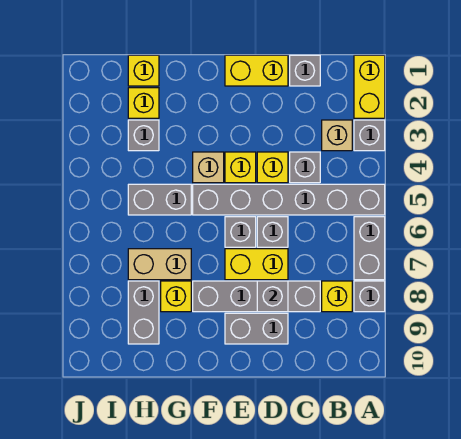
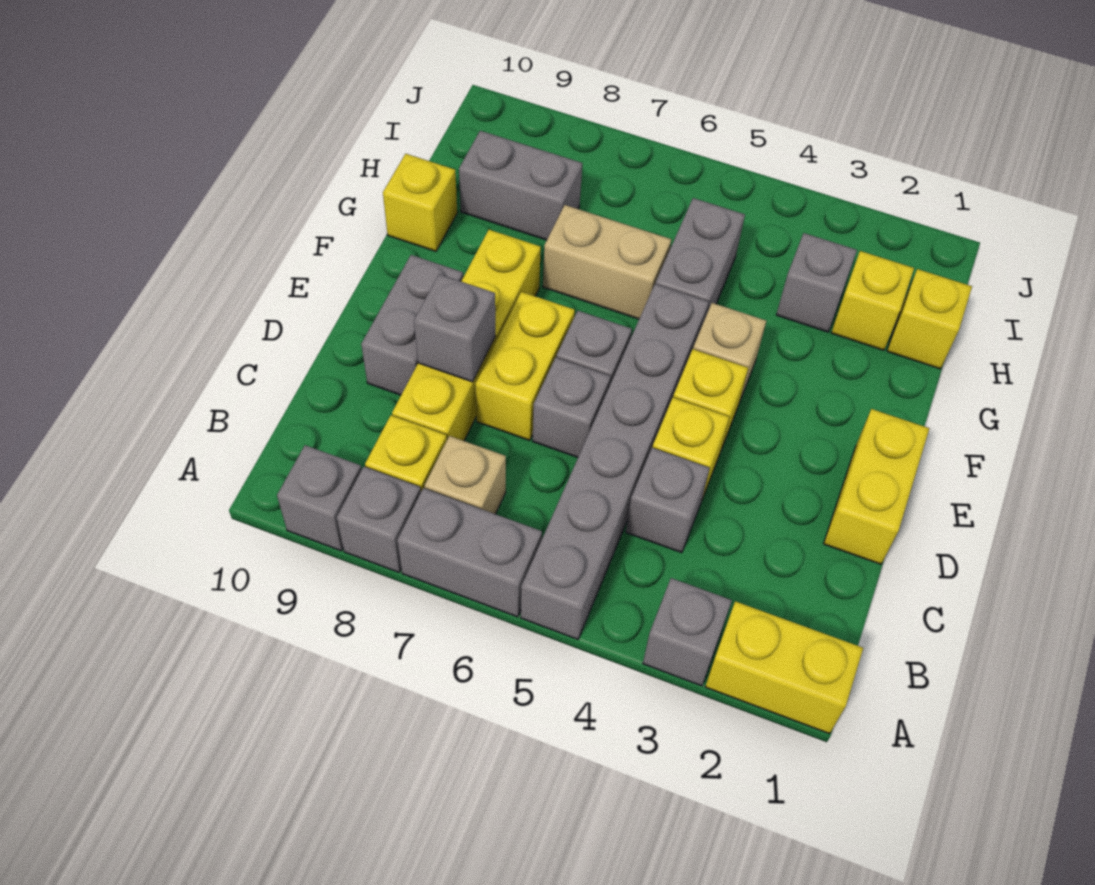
tan 1x1 brick [322,120,352,151] -> tan 1x1 brick moved to [425,436,506,514]
grey 1x1 brick [290,55,320,86] -> grey 1x1 brick moved to [277,445,361,551]
grey 1x4 brick [193,281,320,312] -> yellow 1x4 brick [392,230,541,441]
tan 1x2 brick [128,249,191,280] -> tan 1x2 brick turned to [543,205,671,319]
yellow 1x1 brick [161,281,191,312] -> yellow 1x1 brick moved to [383,154,457,251]

